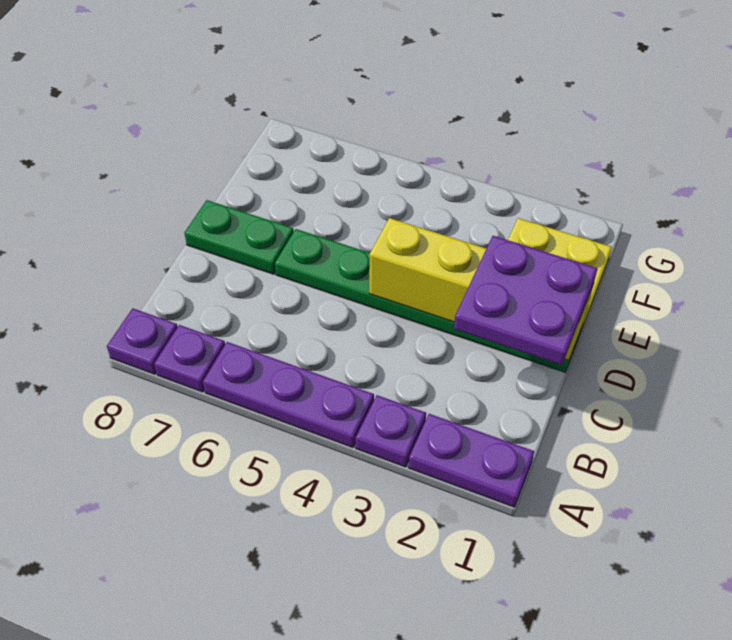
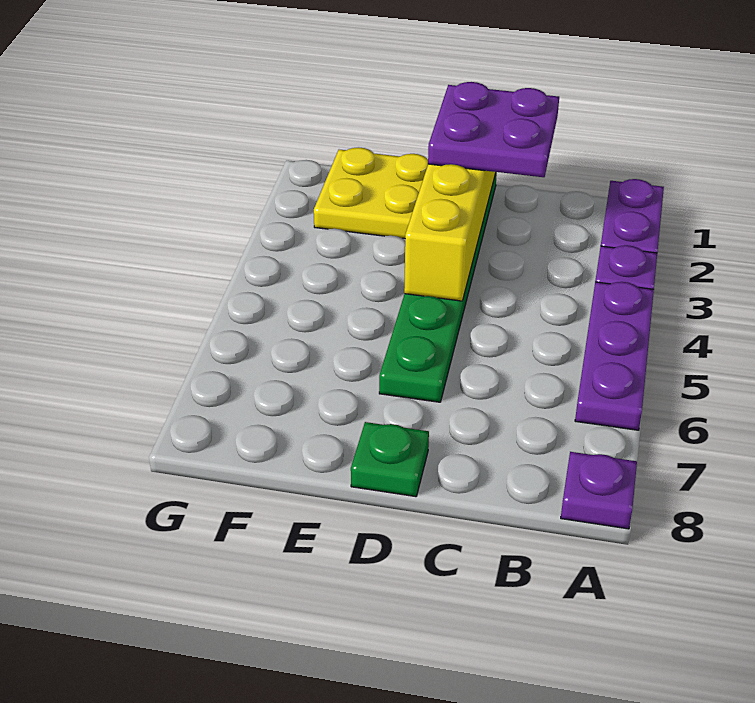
purple 1x1 plate [154,325,225,392] -> none
green 1x2 plate [184,200,294,274] -> green 1x1 plate [351,422,429,497]

